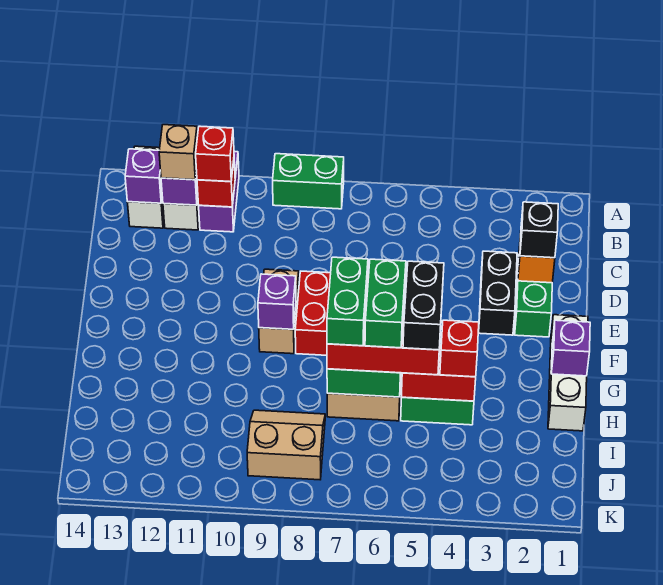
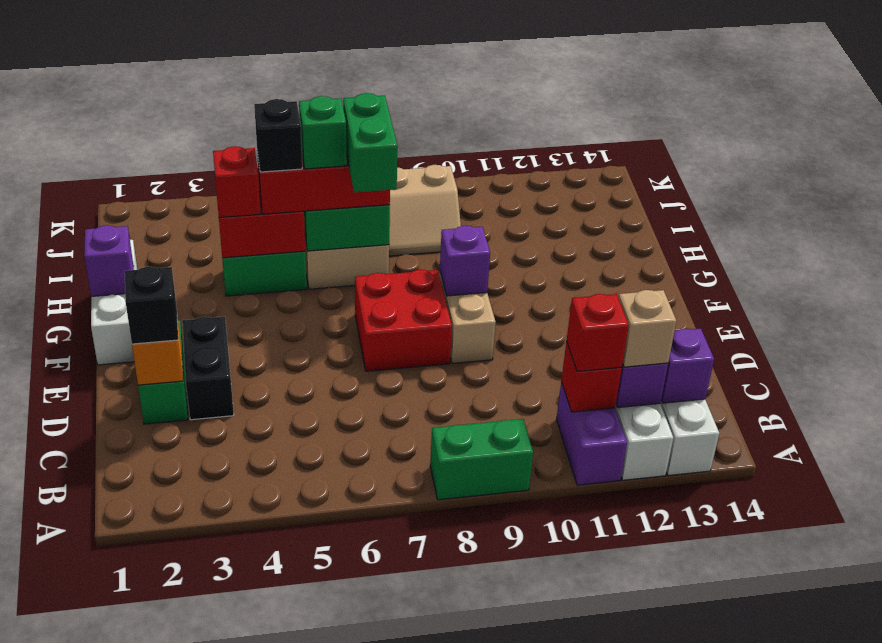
black 1x2 brick [403,261,444,350] -> black 1x1 brick [254,99,302,172]
green 1x2 brick [365,259,406,348] -> green 1x1 brick [299,96,347,169]

